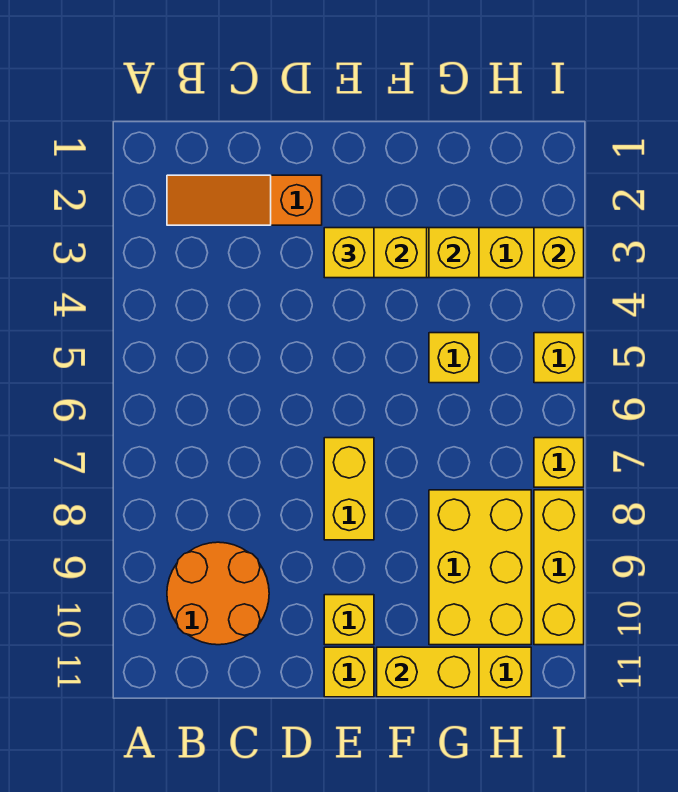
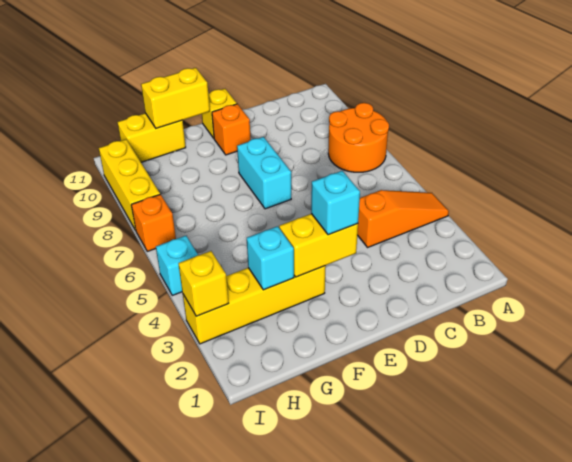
orange 1x3 slope [167,175,322,225] -> orange 1x3 slope moved to [357,190,449,247]
orange 2x2 round brick [167,542,269,645] -> orange 2x2 round brick moved to [328,103,389,172]
yellow 1x1 brick [324,228,374,278] -> cyan 1x1 brick [311,171,360,235]
yellow 1x2 brick [324,438,374,540] -> cyan 1x2 brick [237,137,291,209]
yellow 1x1 brick [324,595,374,645] -> orange 1x1 brick [212,104,251,155]
yellow 1x1 brick [429,228,479,278] -> cyan 1x1 brick [247,226,294,290]
yellow 1x1 brick [429,333,479,383] -> none
yellow 2x3 brick [429,490,531,645] -> none
yellow 1x1 brick [534,333,584,383] -> cyan 1x1 brick [156,236,198,295]
yellow 1x1 brick [534,438,584,487] -> orange 1x1 brick [131,194,176,251]

